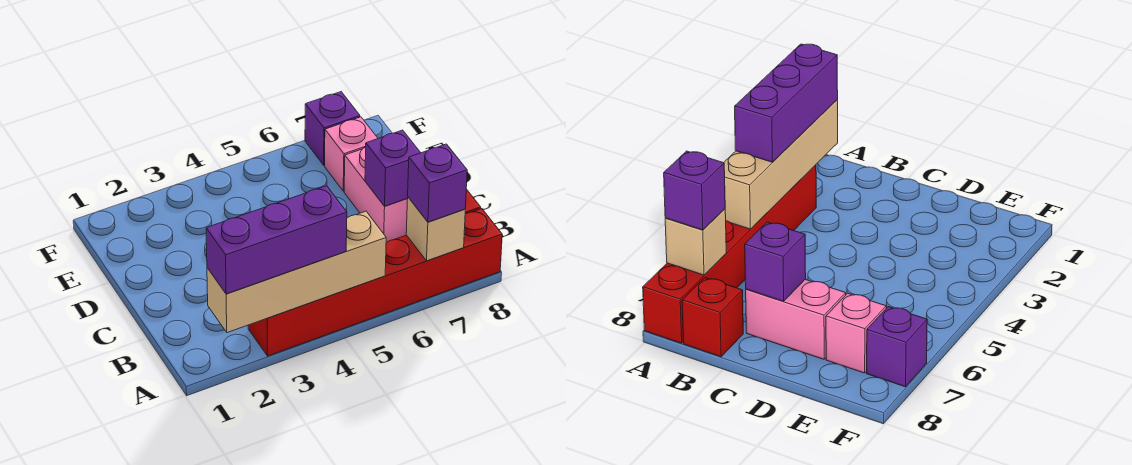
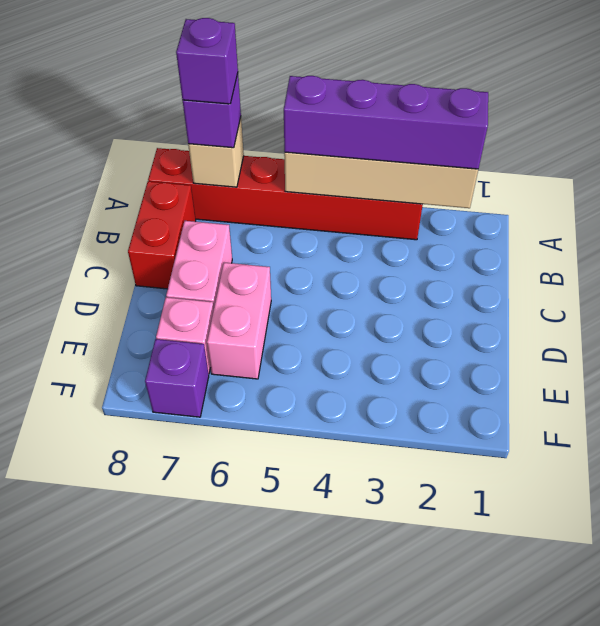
purple 1x3 brick [206,186,347,294] -> purple 1x4 brick [284,76,488,169]
red 1x1 brick [682,278,743,357] -> red 1x2 brick [128,181,196,289]
purple 1x1 brick [365,130,421,206] -> purple 1x1 brick moved to [176,18,238,104]
none -> pink 1x2 brick [207,263,271,379]

